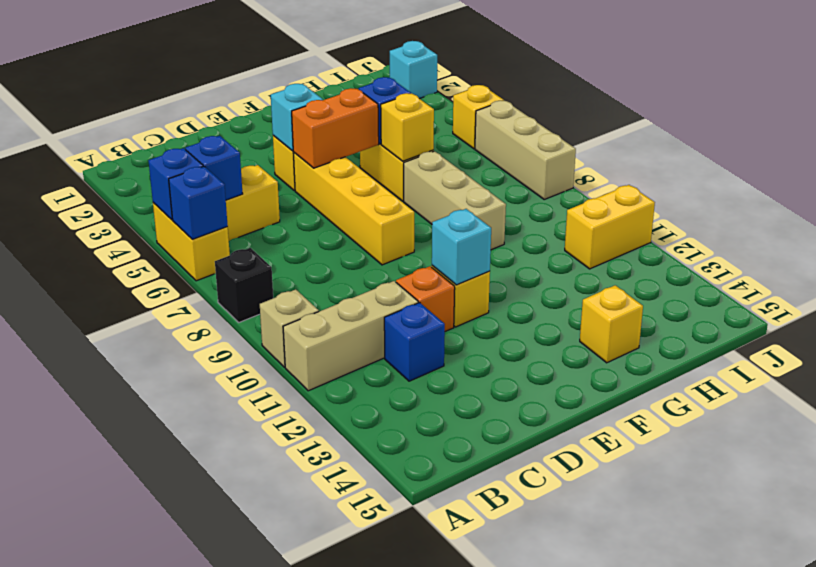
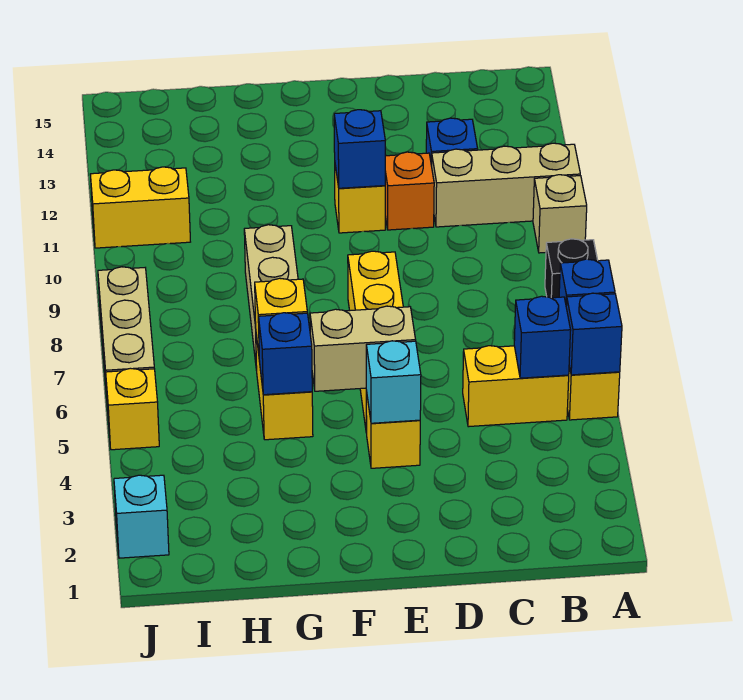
orange 1x2 brick [292,88,379,168] -> tan 1x2 brick [310,306,416,391]
cyan 1x1 brick [432,209,491,285] -> blue 1x1 brick [334,110,385,188]
yellow 1x1 brick [580,285,643,363] -> none

